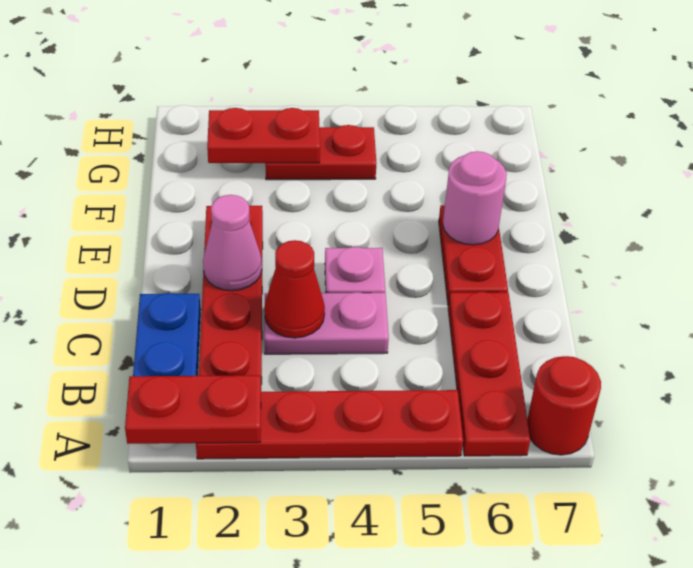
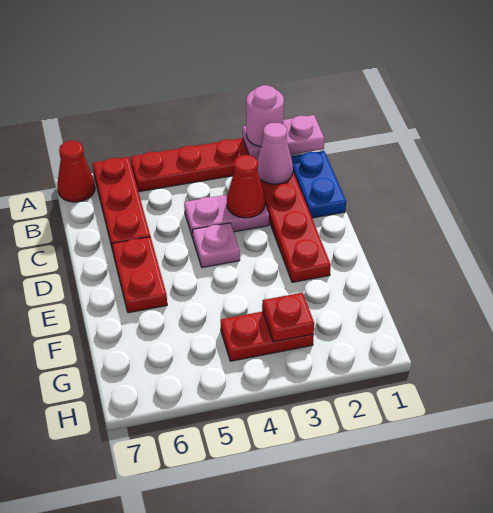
red 1x2 plate [125,375,261,444] -> pink 1x2 plate [243,115,324,159]
red 1x1 round brick [527,356,601,455] -> red 1x1 cone [57,141,95,202]
pink 1x1 cone [203,195,262,291] -> pink 1x1 cone moved to [257,123,293,184]
pink 1x1 round brick [443,151,507,245] -> pink 1x1 round brick moved to [246,85,284,147]
red 1x2 plate [207,108,320,163] -> red 1x1 plate [263,293,314,342]

